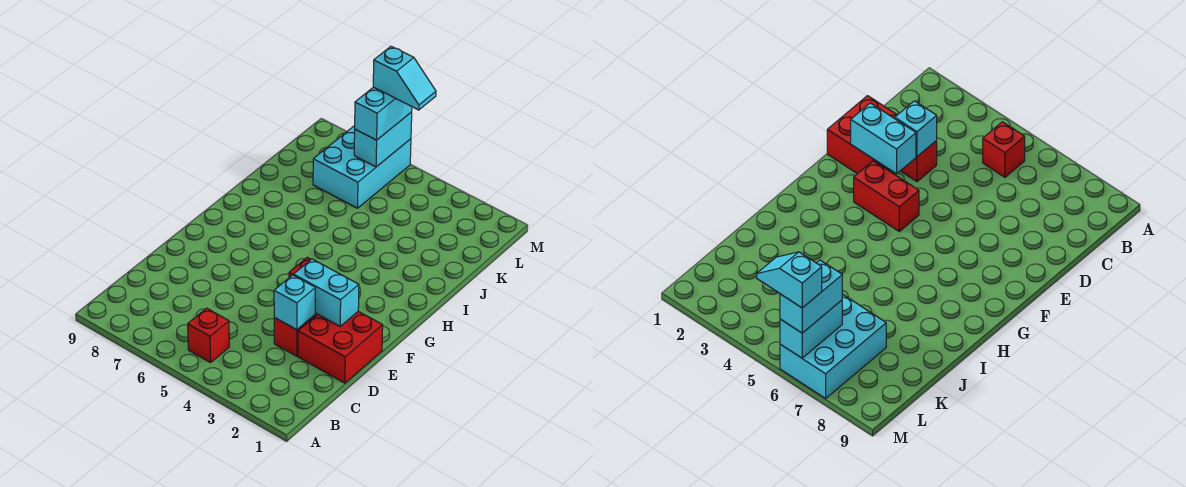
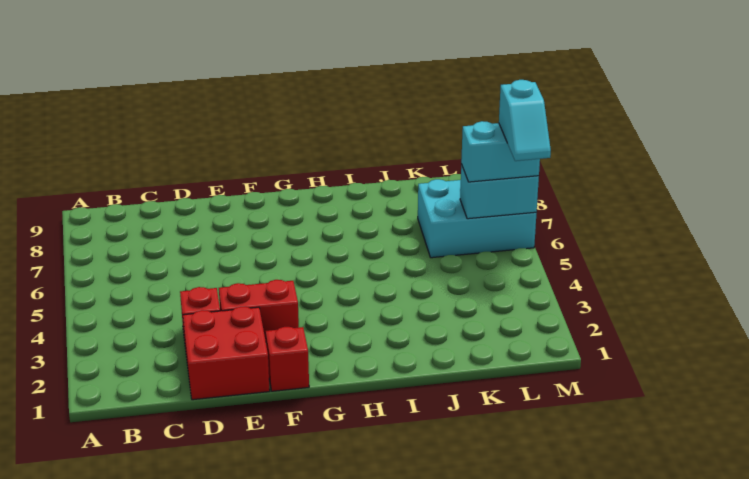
red 1x1 brick [188,308,229,362] -> red 1x1 brick moved to [266,327,309,391]
cyan 1x1 brick [274,275,315,330] -> none
cyan 1x2 brick [294,259,359,326] -> none
red 1x2 brick [854,161,919,231] -> red 1x2 brick turned to [219,280,299,341]

